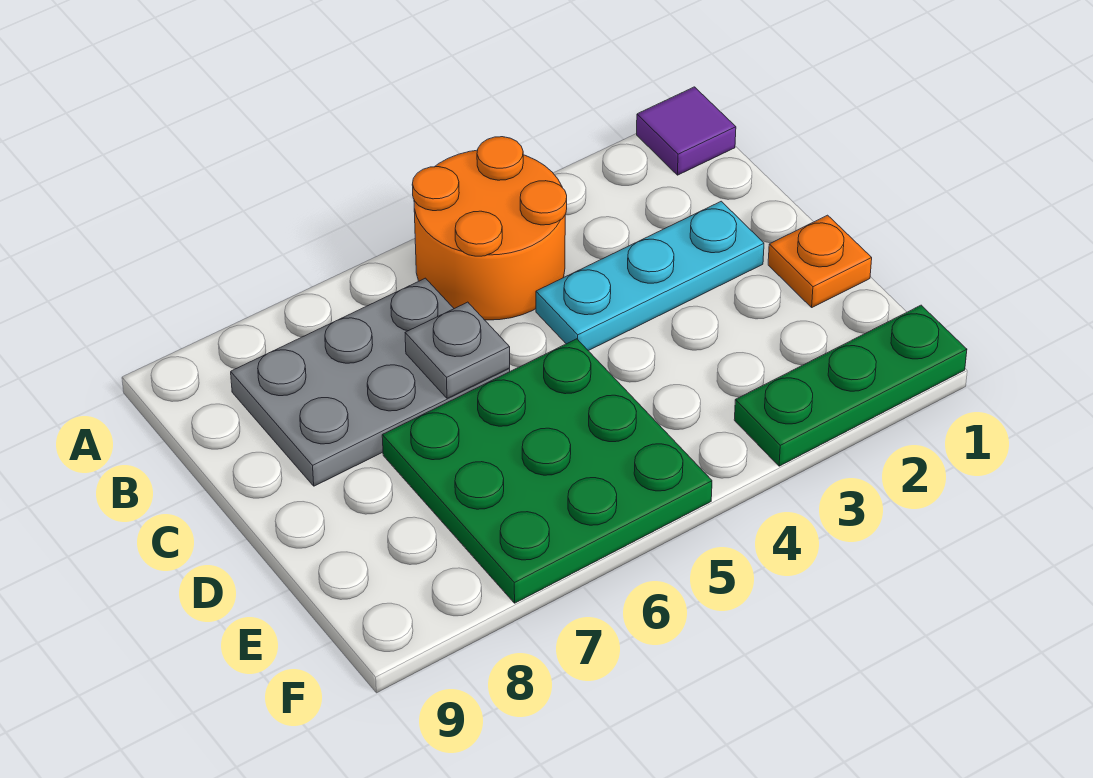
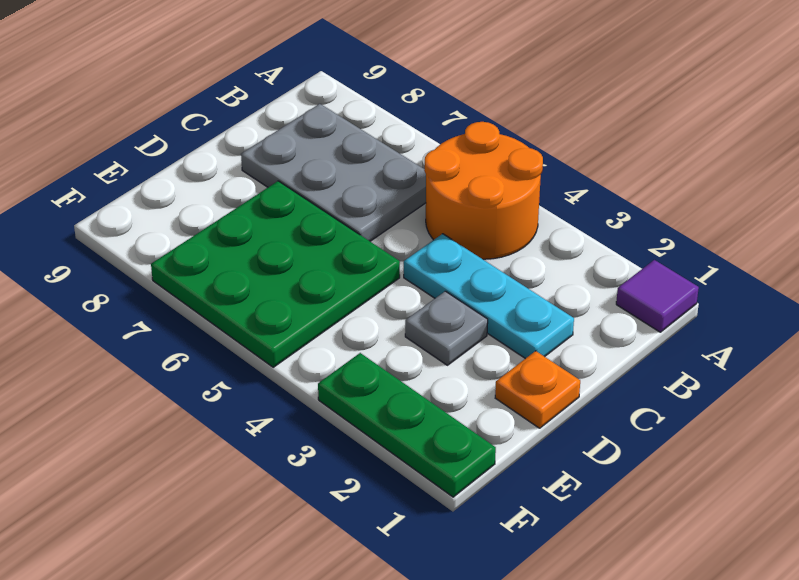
grey 1x1 plate [405,302,510,398] -> grey 1x1 plate moved to [405,291,488,365]

